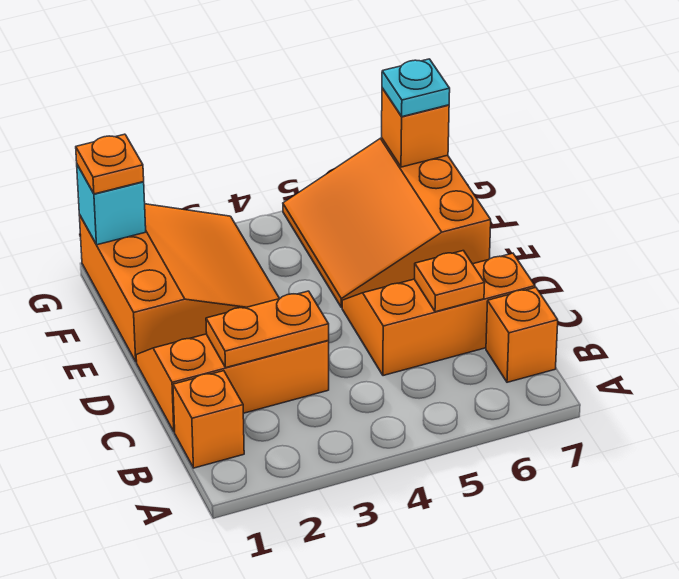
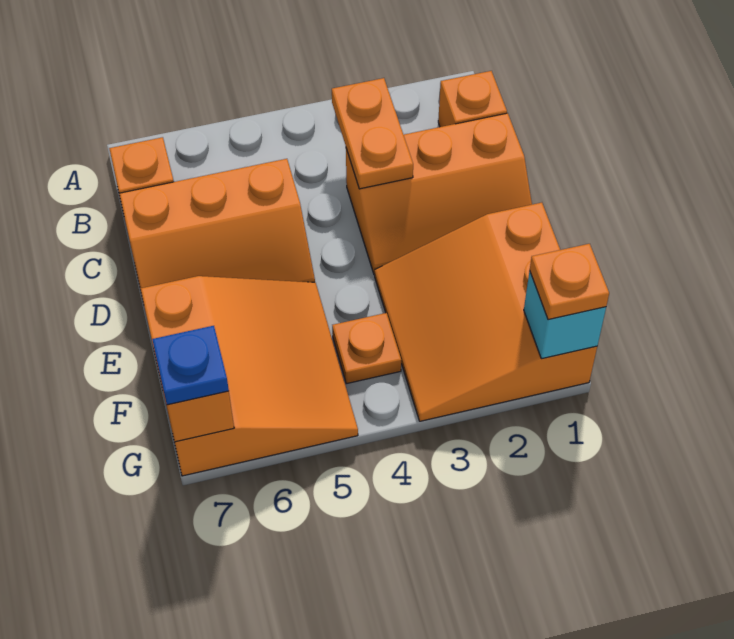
orange 1x2 plate [206,291,329,367] -> orange 1x2 plate turned to [332,78,413,189]
orange 1x1 plate [415,251,485,312] -> orange 1x1 plate moved to [332,313,401,384]
cyan 1x1 plate [382,59,450,117] -> blue 1x1 plate [152,326,229,405]

